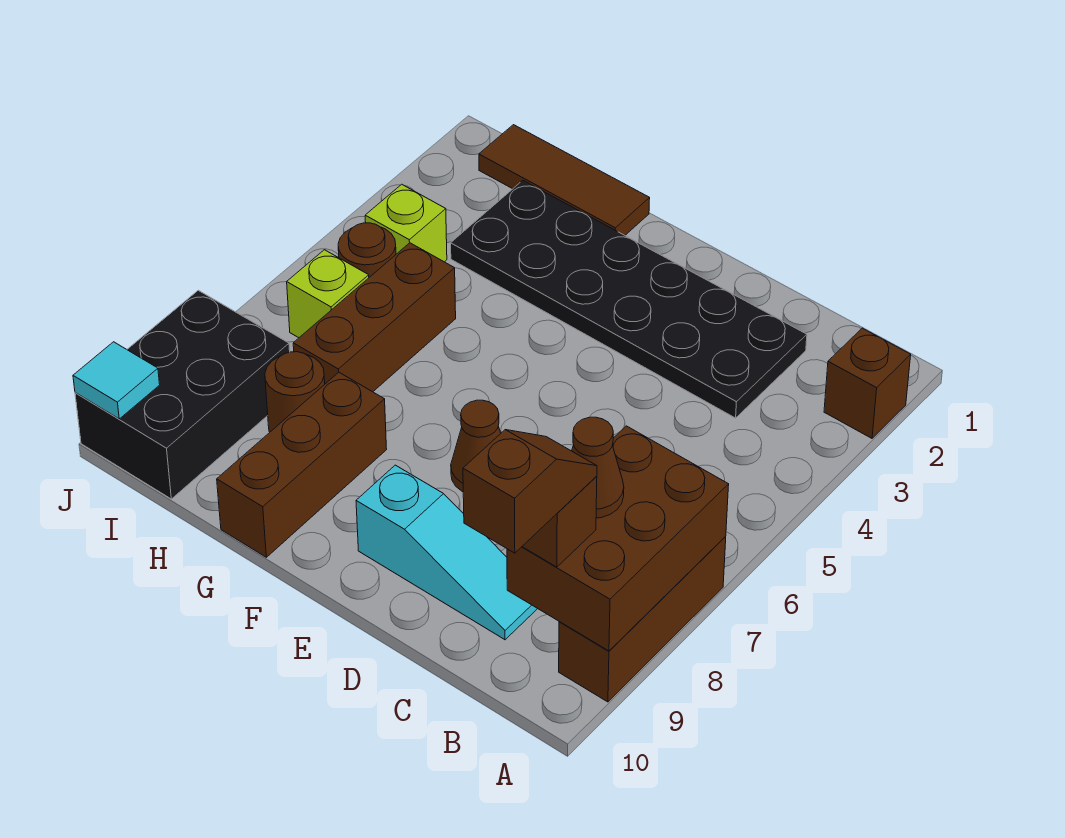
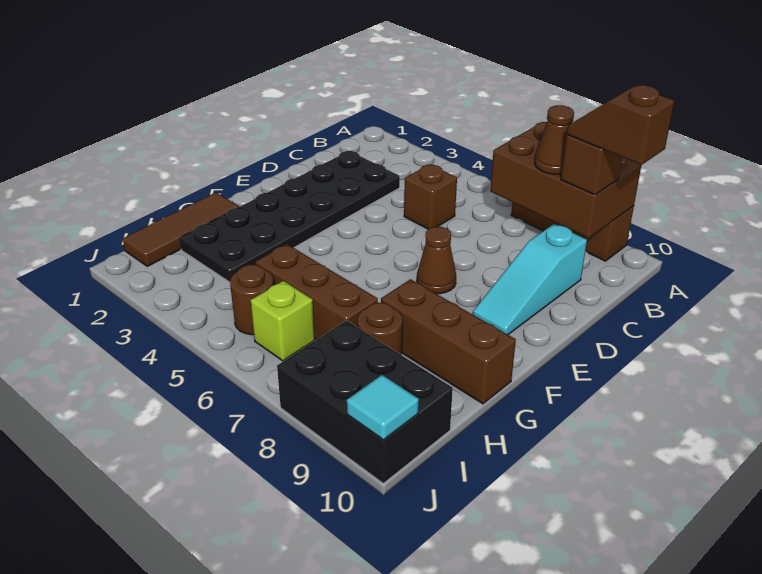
brown 1x1 brick [824,328,911,438] -> brown 1x1 brick moved to [404,164,457,229]
cyan 1x3 slope [356,465,537,640] -> cyan 1x3 slope turned to [473,224,587,335]
lime 1x1 brick [365,184,447,262] -> none

